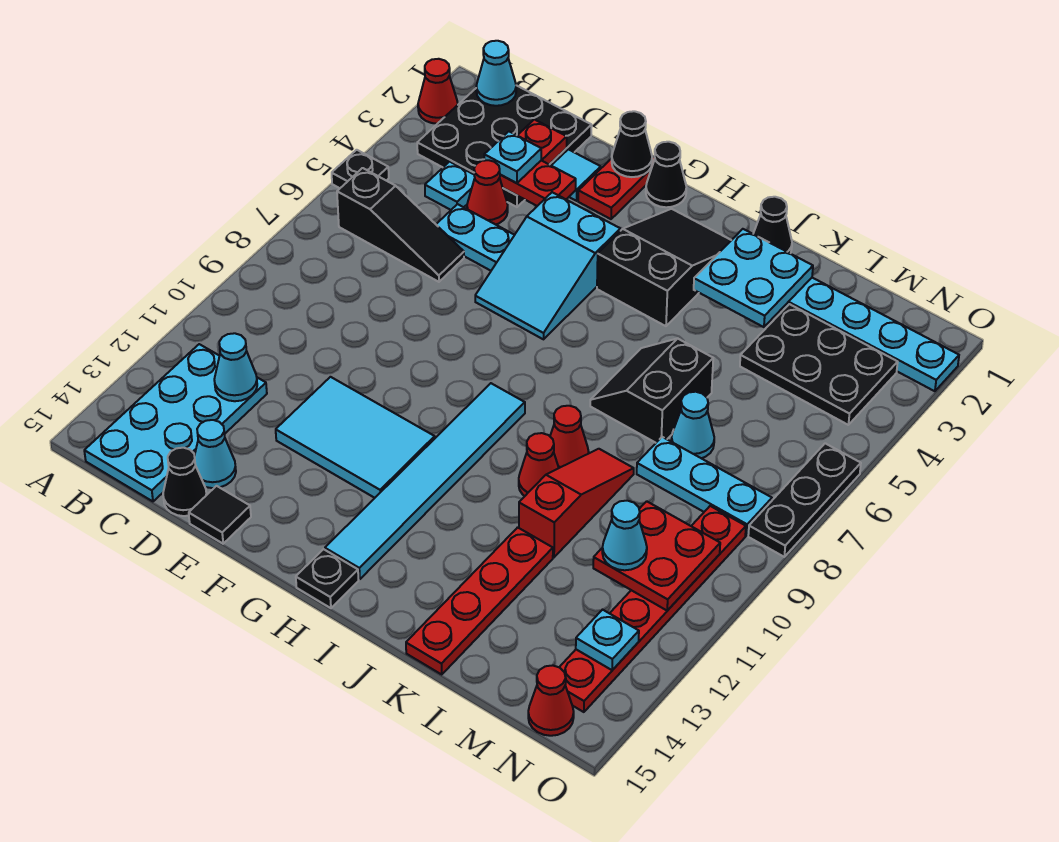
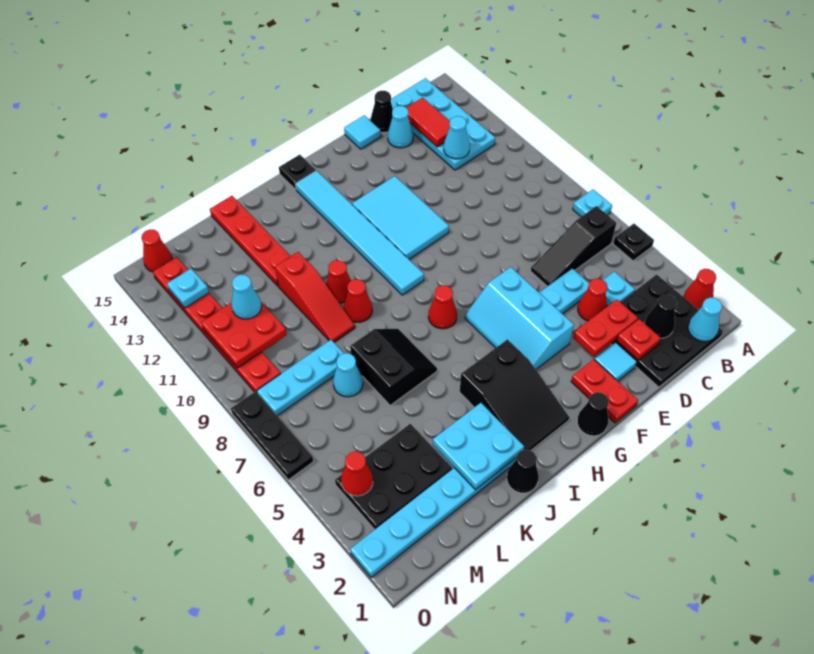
none -> red 1x2 tile [407,98,450,147]
cyan 1x1 plate [484,132,541,183] -> cyan 1x1 plate moved to [573,190,612,217]
cyan 2x3 tile [276,377,435,498] -> cyan 2x3 tile turned to [352,176,449,259]
black 1x1 tile [189,486,251,544] -> cyan 1x1 tile [344,115,381,149]
black 1x1 cone [612,111,652,177] -> black 1x1 cone moved to [645,294,677,338]
cyan 2x3 slope [475,192,620,339] -> cyan 2x3 slope turned to [465,267,574,369]
none -> red 1x1 cone [428,285,457,329]
none -> red 1x1 cone [341,452,373,496]

